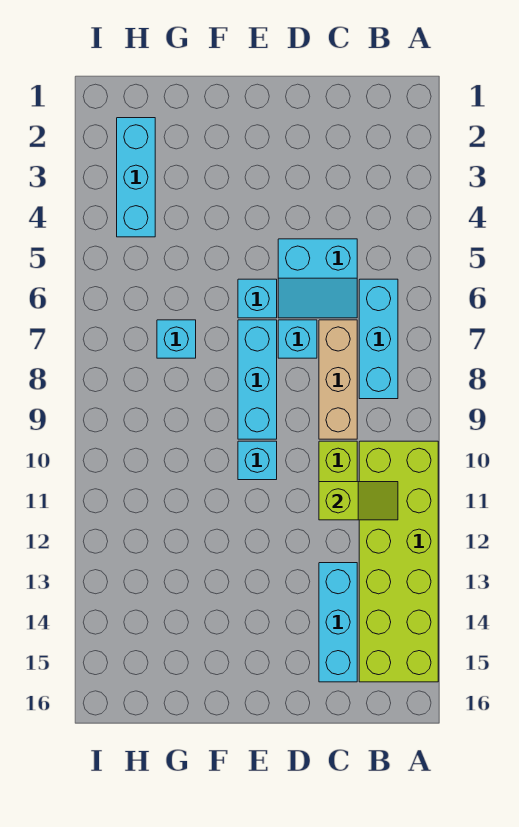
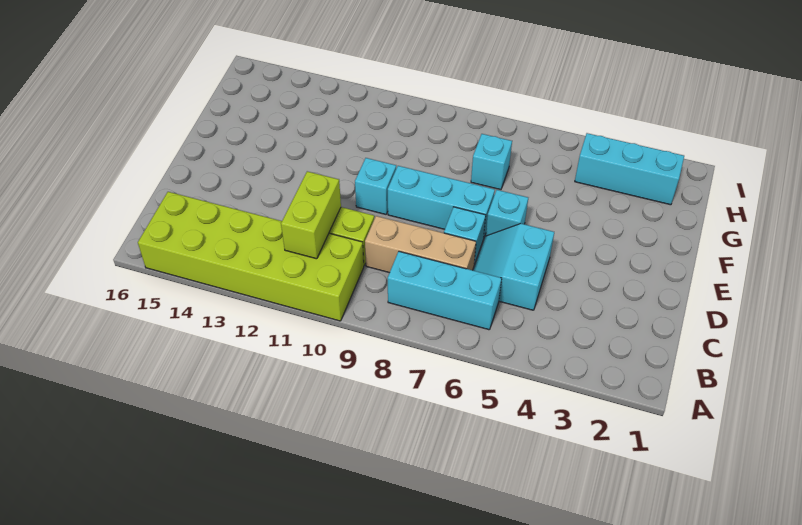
lime 1x2 slope [319,482,398,520] -> lime 1x2 brick [281,171,341,259]
cyan 1x3 brick [319,563,357,682] -> none

